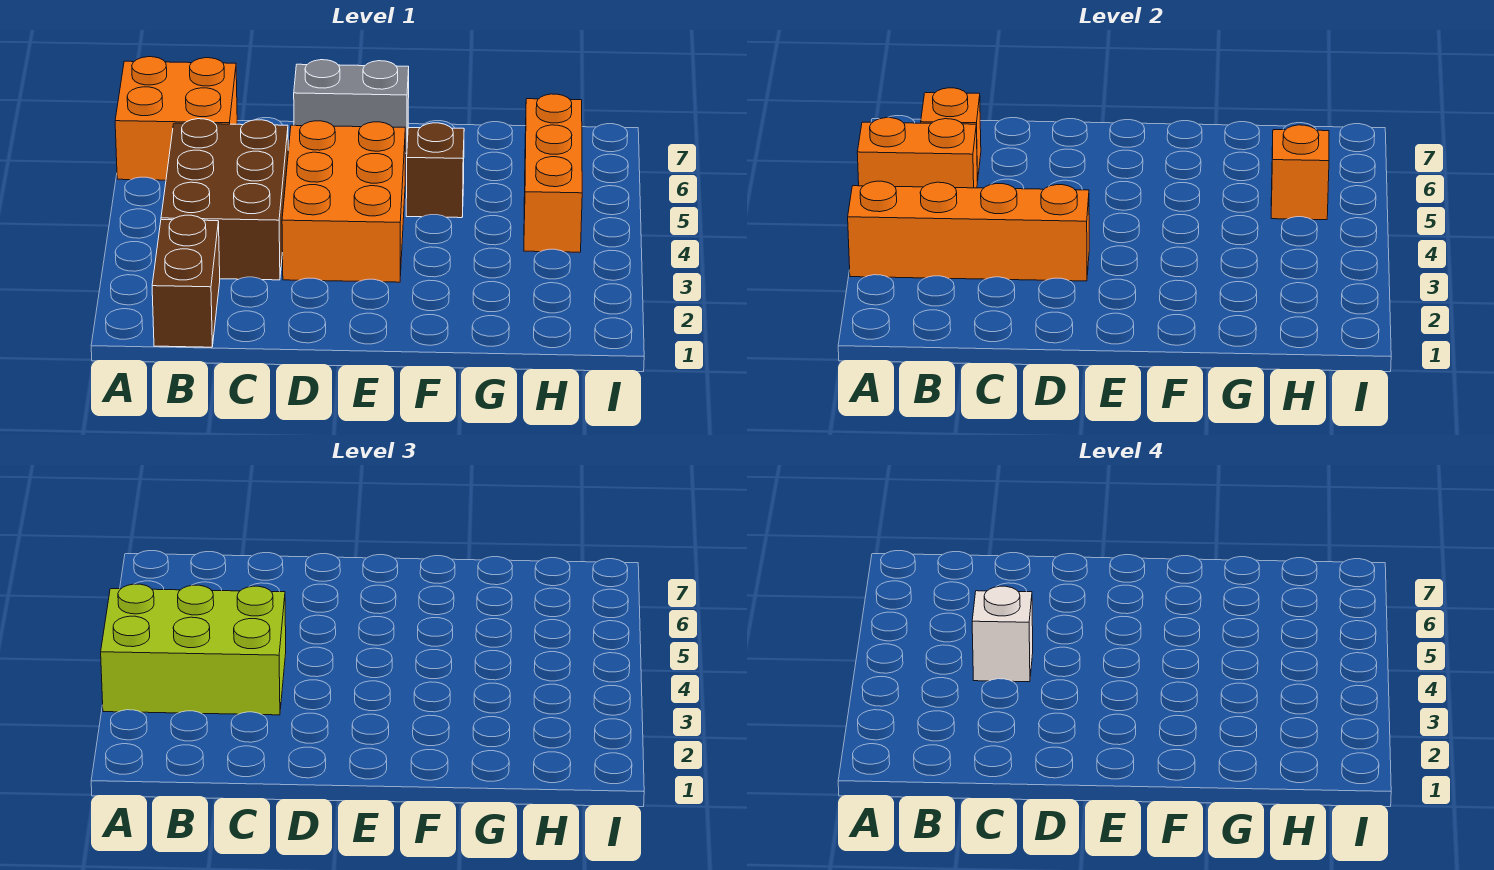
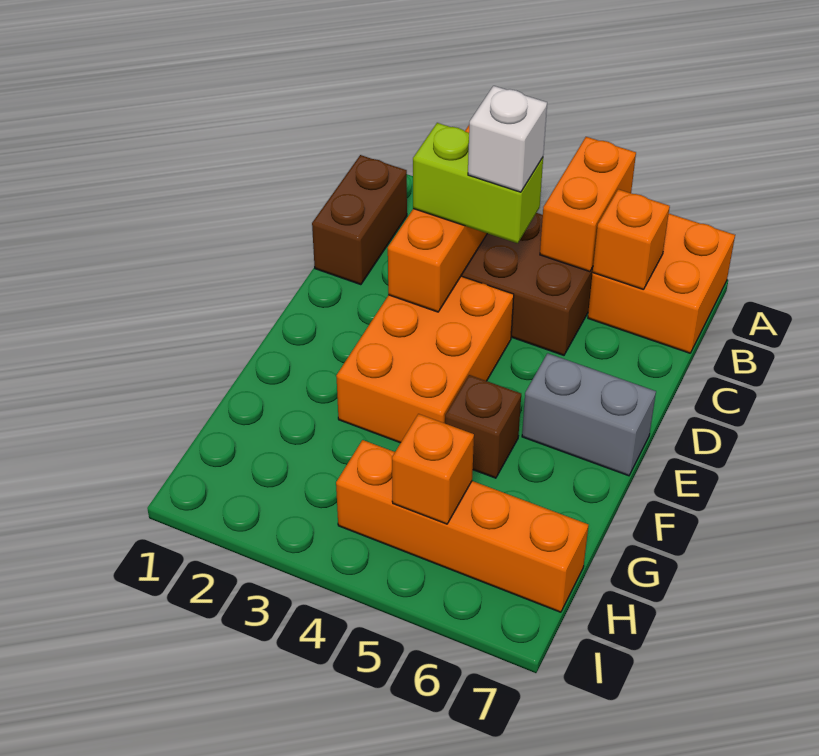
lime 2x3 brick [101,584,286,715] -> lime 1x2 brick [413,123,543,243]
brown 1x2 brick [152,215,220,347] -> brown 1x2 brick turned to [312,155,407,285]
orange 2x3 brick [282,121,405,282] -> orange 2x3 brick turned to [336,276,514,443]
grey 1x2 brick [294,60,409,153] -> grey 1x2 brick turned to [522,353,656,476]
orange 1x3 brick [524,94,582,252] -> orange 1x4 brick [336,440,588,612]

